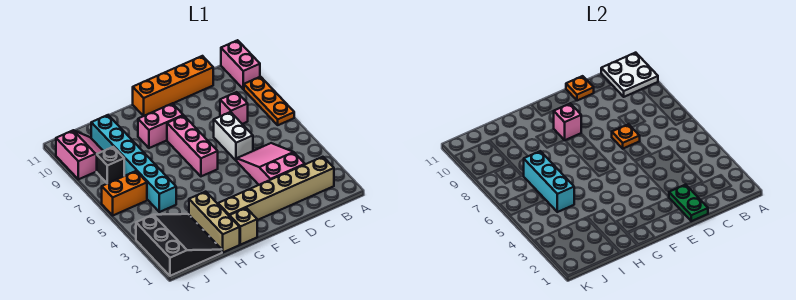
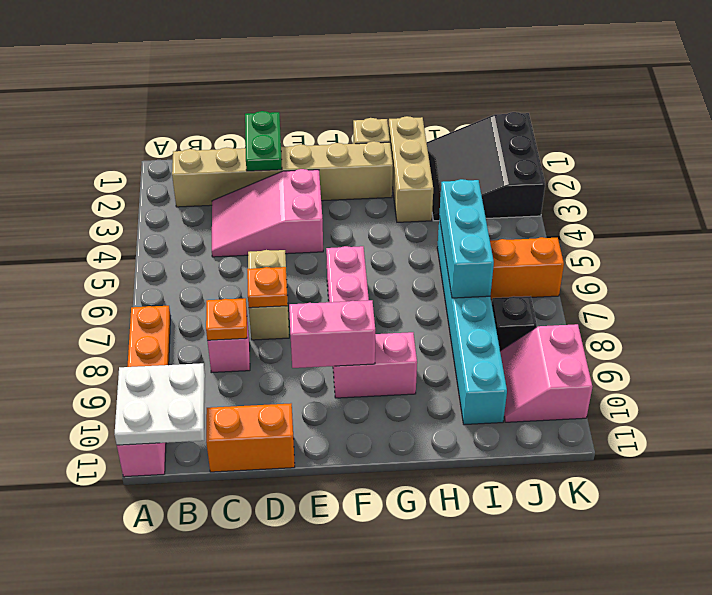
pink 2x3 slope [237,143,305,185] -> pink 2x3 slope turned to [212,169,323,257]
orange 1x4 brick [133,56,213,116] -> orange 1x2 brick [206,403,295,472]
white 1x2 brick [214,112,253,161] -> tan 1x2 brick [248,250,289,340]
orange 1x1 plate [566,76,594,101] -> orange 1x1 plate moved to [206,298,247,340]
pink 1x1 brick [554,103,581,140] -> pink 1x2 brick [289,300,375,368]

